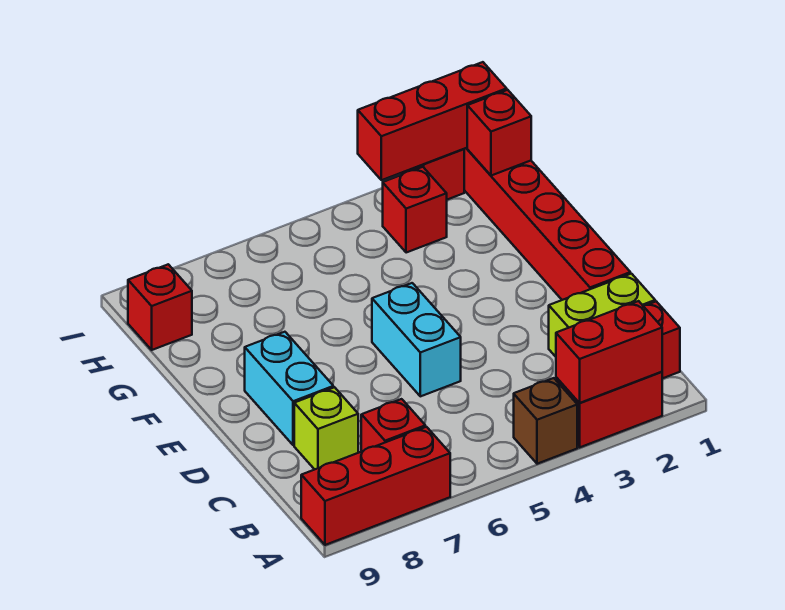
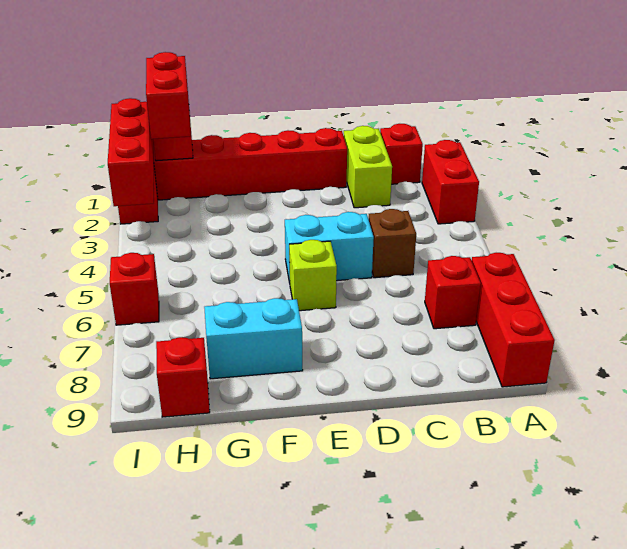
red 1x2 brick [556,301,662,403] -> red 1x2 brick moved to [146,52,191,139]
brown 1x1 brick [514,378,577,464] -> brown 1x1 brick moved to [368,209,416,278]
lime 1x1 brick [294,387,358,469] -> lime 1x1 brick moved to [289,240,337,311]
cyan 1x2 brick [245,332,333,445] -> cyan 1x2 brick moved to [204,298,303,379]
red 1x1 brick [383,167,447,253] -> red 1x1 brick moved to [110,253,159,325]

